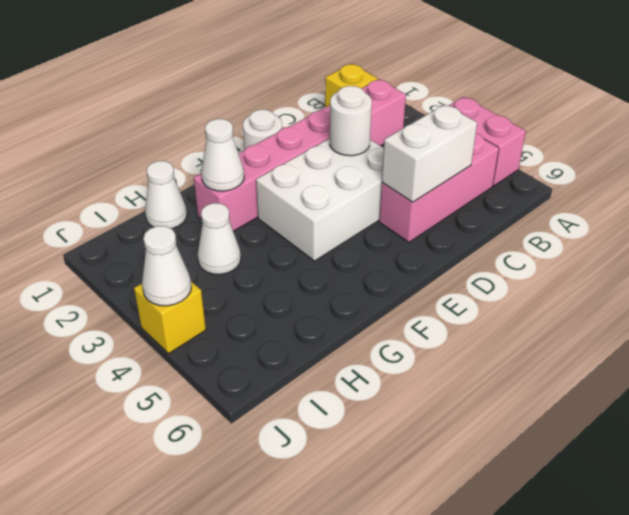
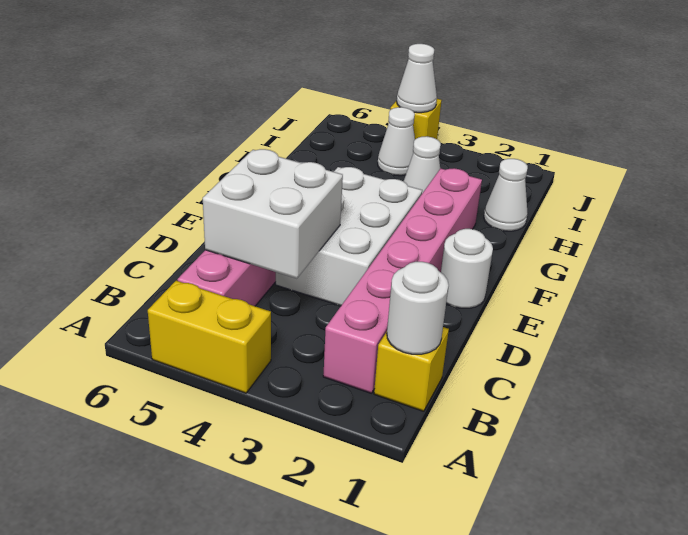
pink 1x2 brick [449,97,526,186] -> yellow 1x2 brick [148,281,271,393]
white 1x2 brick [382,104,477,202] -> white 2x2 brick [203,149,343,279]
white 1x1 round brick [330,86,372,156] -> white 1x1 round brick moved to [387,262,449,354]
white 1x1 cone [201,119,244,191] -> white 1x1 cone moved to [378,107,415,176]

